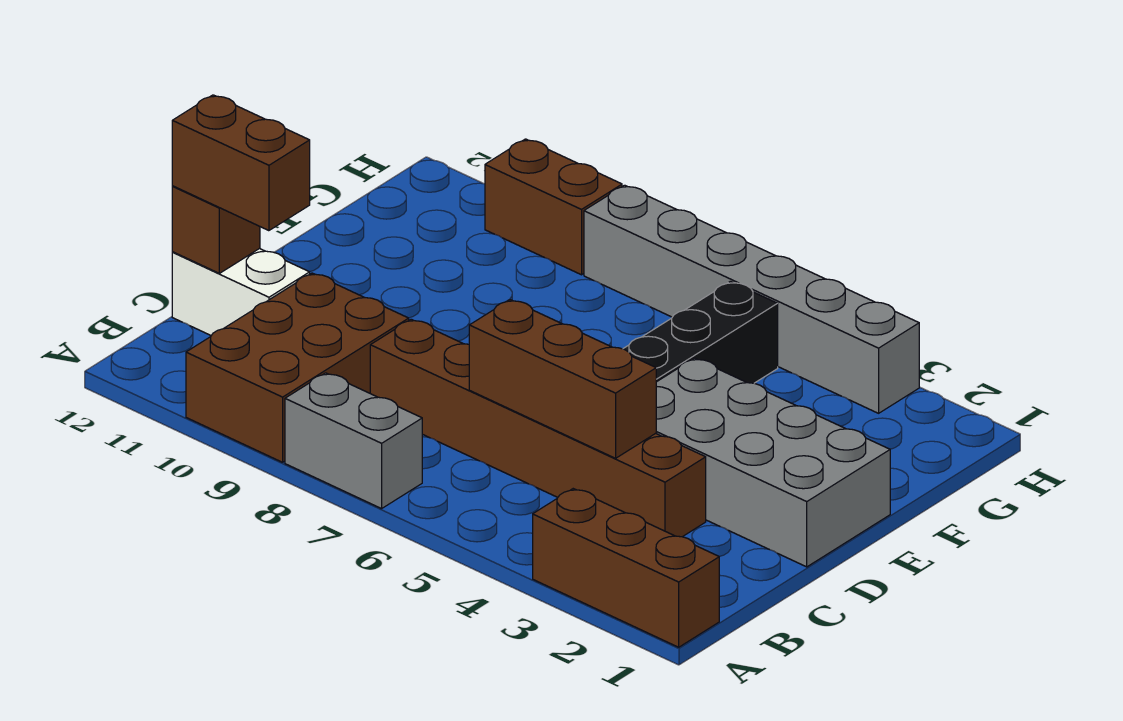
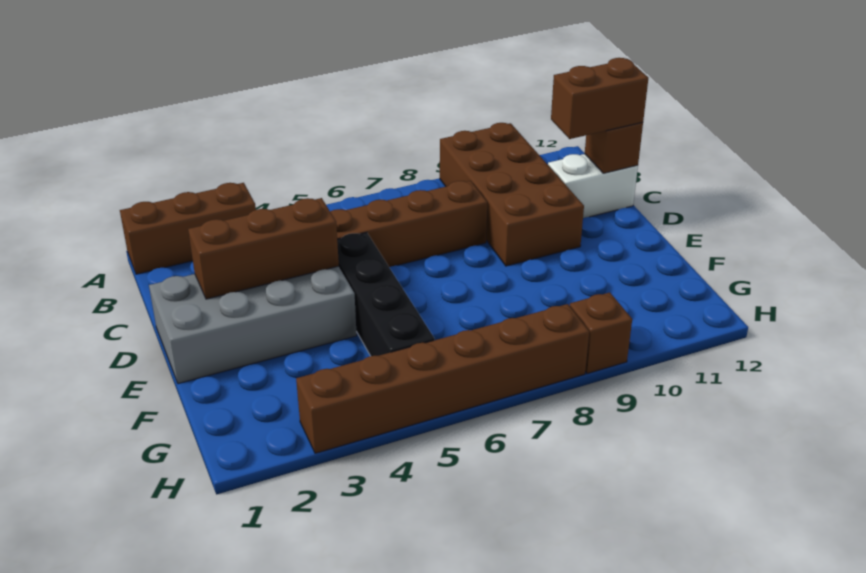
grey 1x2 brick [285,373,422,509] -> none
brown 2x3 brick [186,273,409,462] -> brown 2x4 brick [440,123,584,266]
brown 1x3 brick [469,300,656,458] -> brown 1x3 brick moved to [188,198,339,299]
grey 1x6 brick [584,185,919,413] -> brown 1x6 brick [296,304,589,453]
brown 1x2 brick [485,139,622,275] -> brown 1x1 brick [570,292,632,374]

